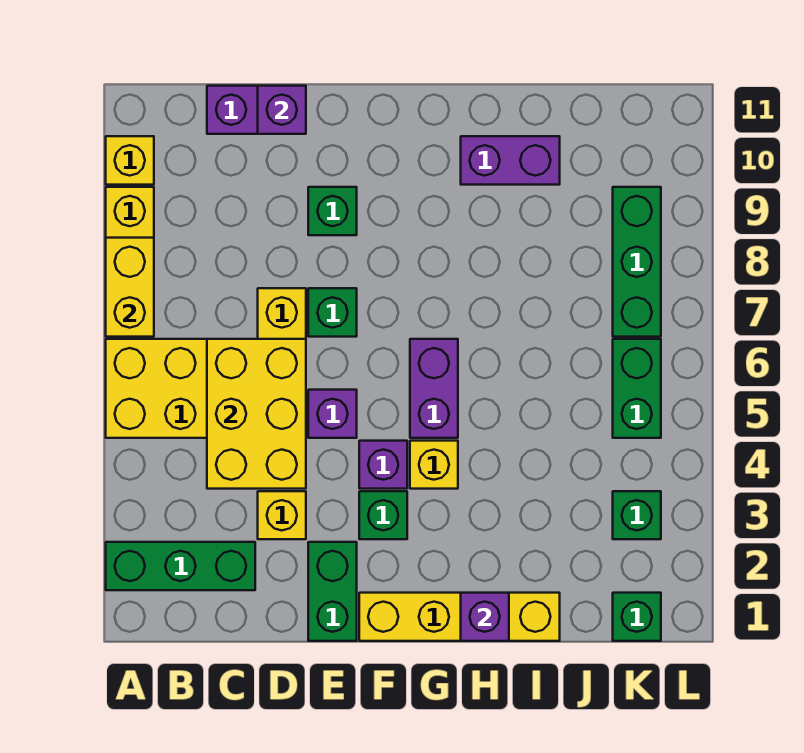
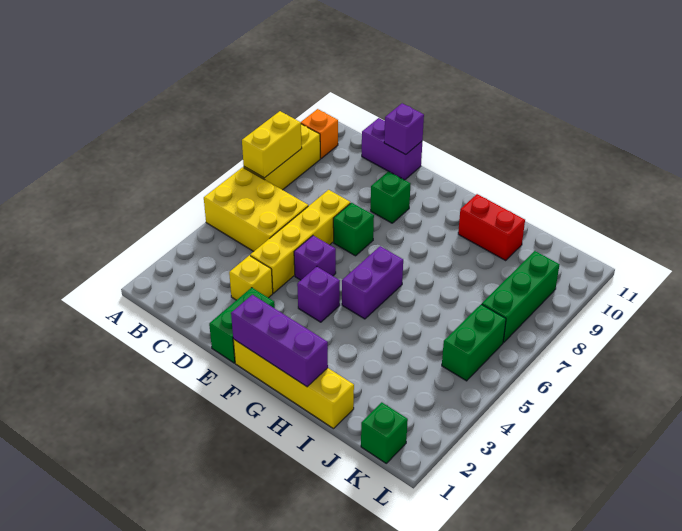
green 1x3 brick [106,542,255,590] -> none
yellow 1x1 brick [106,136,154,185] -> orange 1x1 brick [301,109,338,158]
yellow 2x3 brick [207,339,306,489] -> none
green 1x1 brick [359,491,407,539] -> none
yellow 1x1 brick [410,441,458,489] -> none
purple 1x1 brick [461,593,509,641] -> purple 1x3 brick [231,295,328,387]
purple 1x2 brick [461,136,560,185] -> red 1x2 brick [458,194,525,260]
green 1x1 brick [613,491,661,539] -> none

